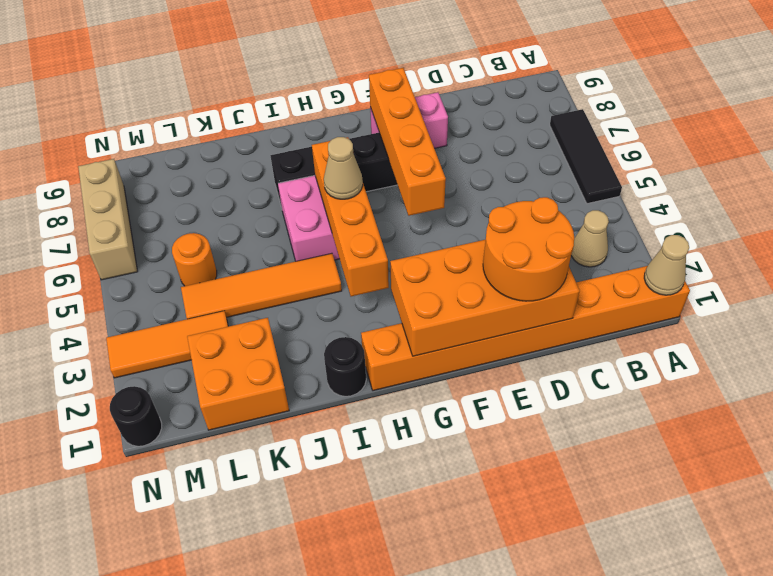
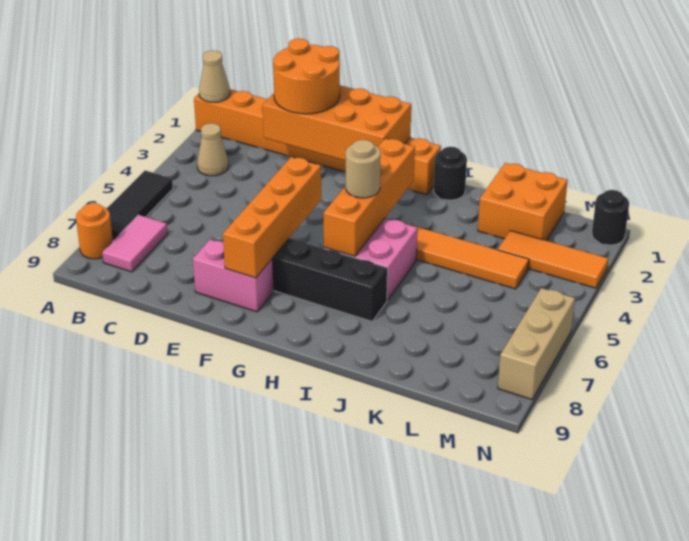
none -> pink 1x2 tile [102,215,168,272]
tan 1x1 cone [324,137,363,199] -> tan 1x1 round brick [346,140,381,198]
orange 1x1 round brick [172,233,217,286] -> orange 1x1 round brick moved to [76,203,113,259]

